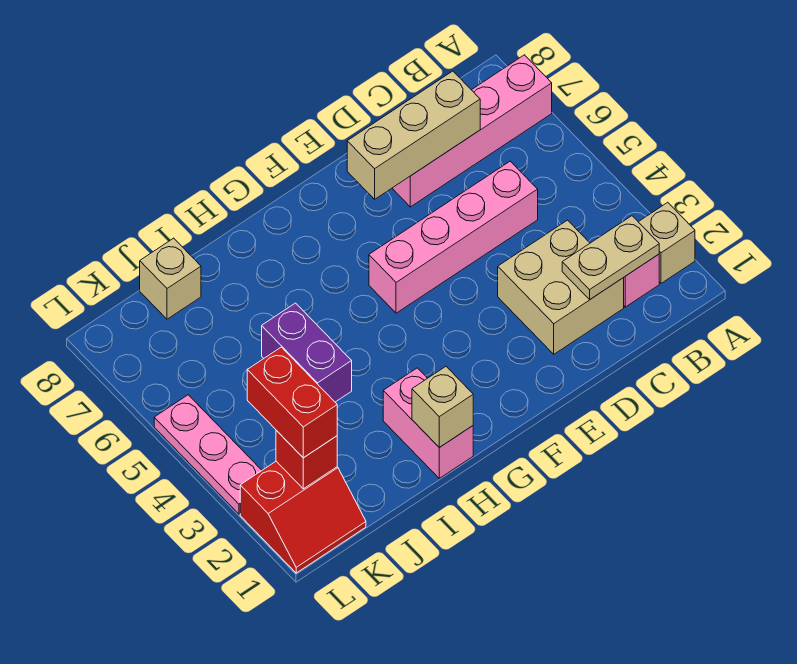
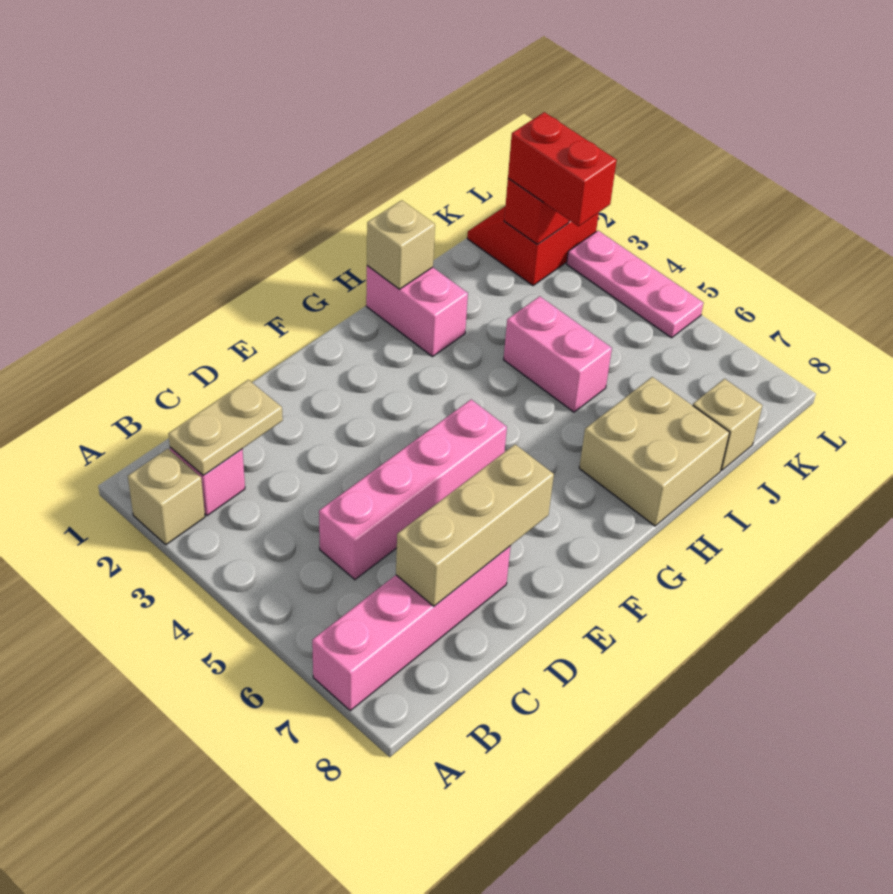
tan 2x2 brick [498,220,624,354] -> tan 2x2 brick moved to [579,377,730,526]
purple 1x2 brick [262,303,352,402] -> pink 1x2 brick [503,296,612,412]

